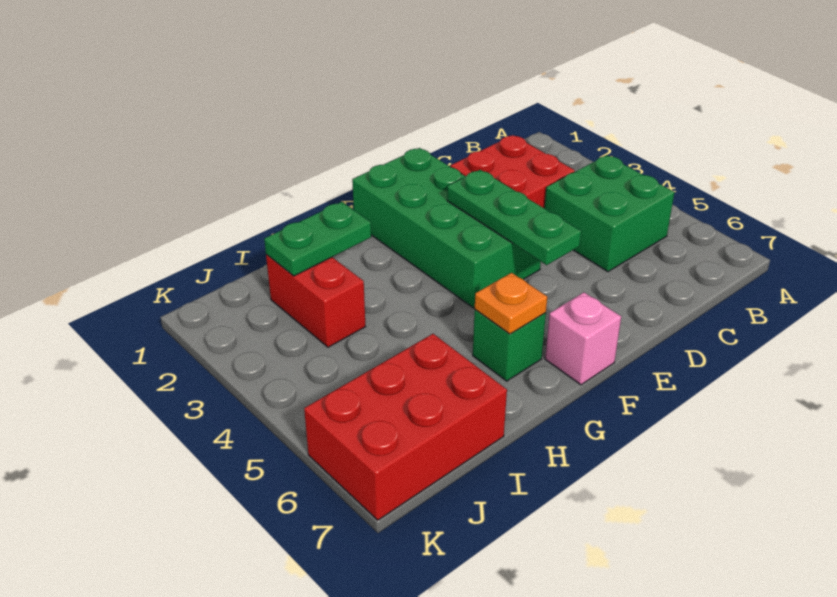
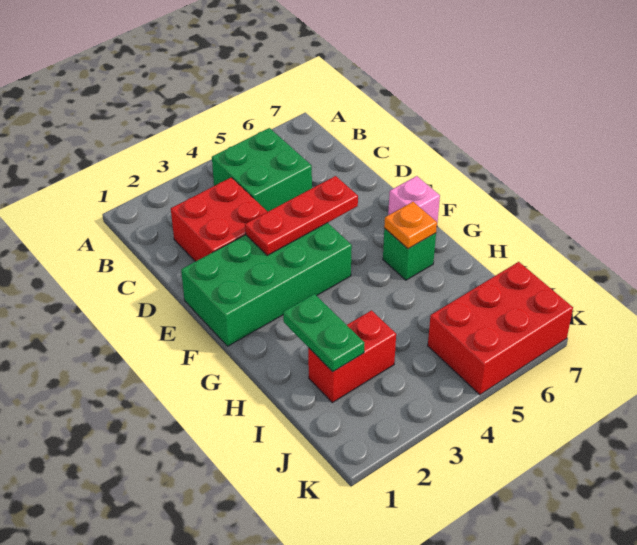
green 1x3 plate [447,170,581,265] -> red 1x3 plate [245,176,358,255]
red 2x3 brick [304,334,507,520] -> red 2x3 brick turned to [428,262,573,395]

